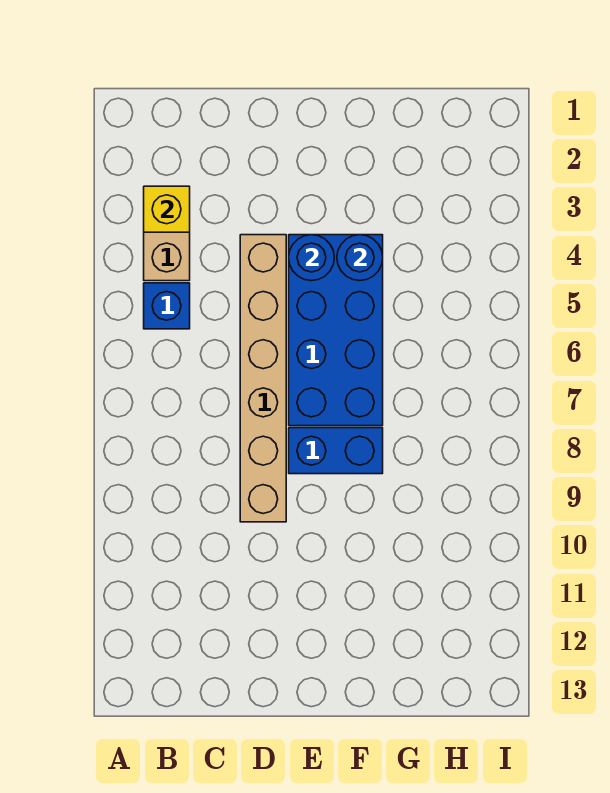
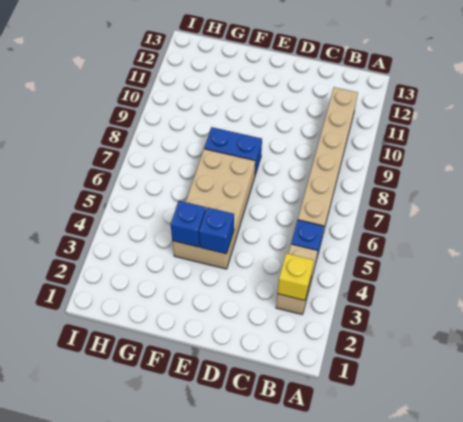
tan 1x6 brick [240,235,286,522] -> tan 1x6 brick moved to [298,87,358,236]
blue 2x4 brick [289,235,383,426] -> tan 2x4 brick [172,149,255,269]
blue 1x1 round brick [289,235,334,281] -> blue 1x1 brick [199,207,234,254]
blue 1x1 round brick [337,235,383,281] -> blue 1x1 brick [171,201,206,247]

